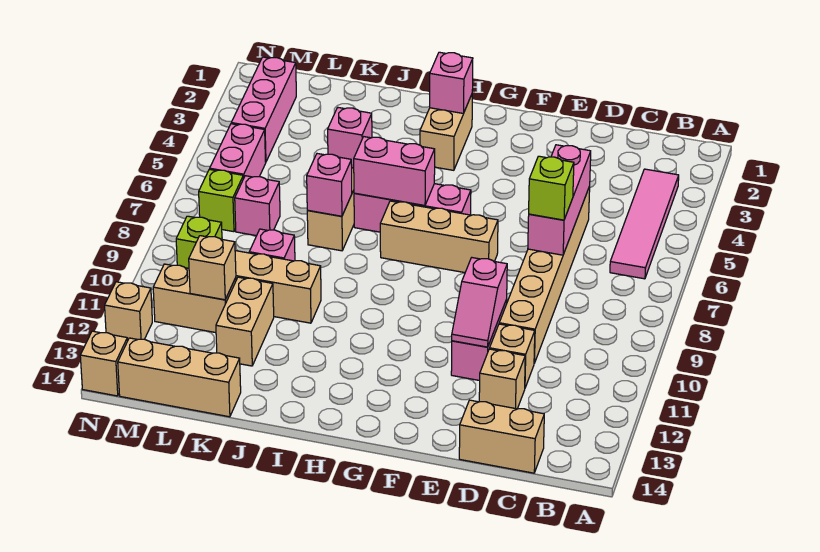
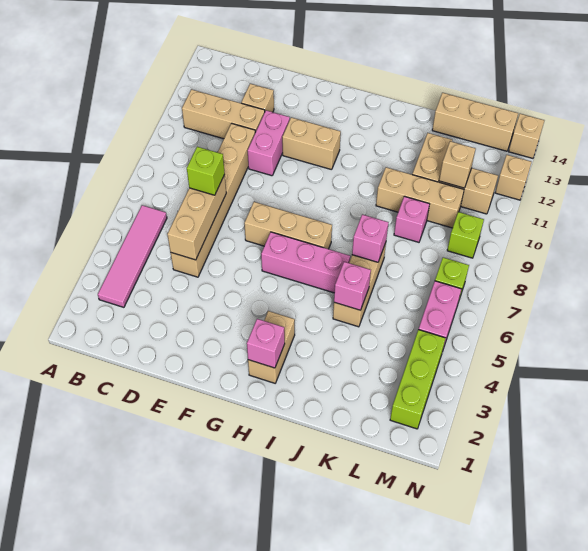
tan 1x2 brick [459,400,544,473] -> tan 1x2 brick moved to [282,117,341,170]
pink 1x3 brick [528,145,591,255] -> tan 1x3 brick [167,175,226,260]
tan 1x1 brick [490,324,535,388] -> tan 1x3 brick [182,89,265,139]
pink 1x2 slope [452,258,507,347] -> none
pink 1x2 brick [354,137,435,206] -> none
pink 1x1 brick [235,176,280,236] -> none
pink 1x3 brick [231,57,296,162] -> lime 1x3 brick [390,330,446,429]

